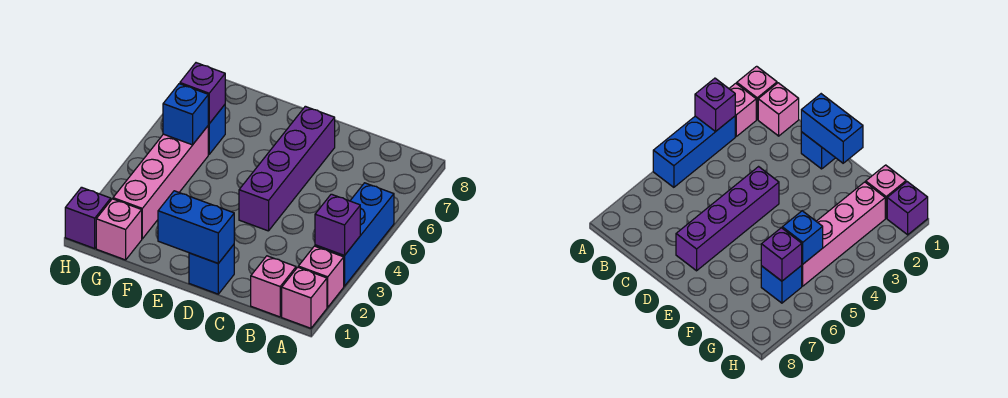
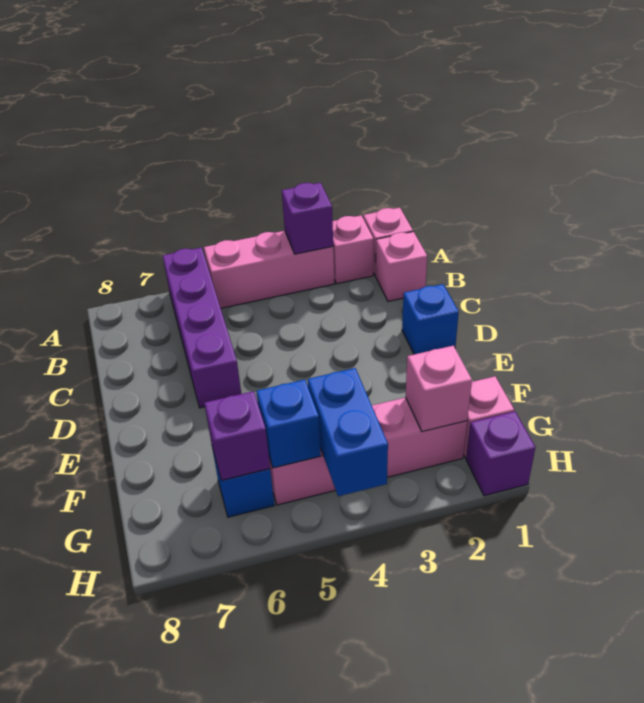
blue 1x3 brick [315,183,394,286] -> pink 1x3 brick [204,231,334,308]
blue 1x2 brick [158,191,234,263] -> blue 1x2 brick moved to [308,368,388,496]
purple 1x4 brick [239,106,335,231] -> purple 1x4 brick turned to [163,248,241,408]
none -> pink 1x1 brick [406,346,472,432]

